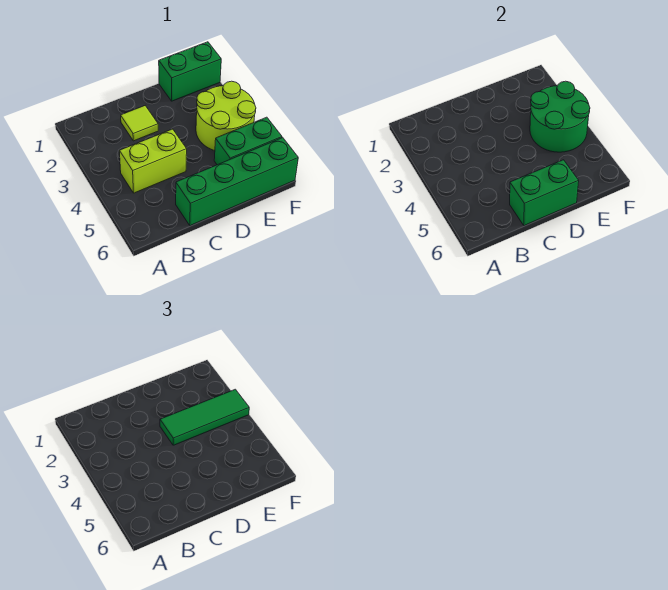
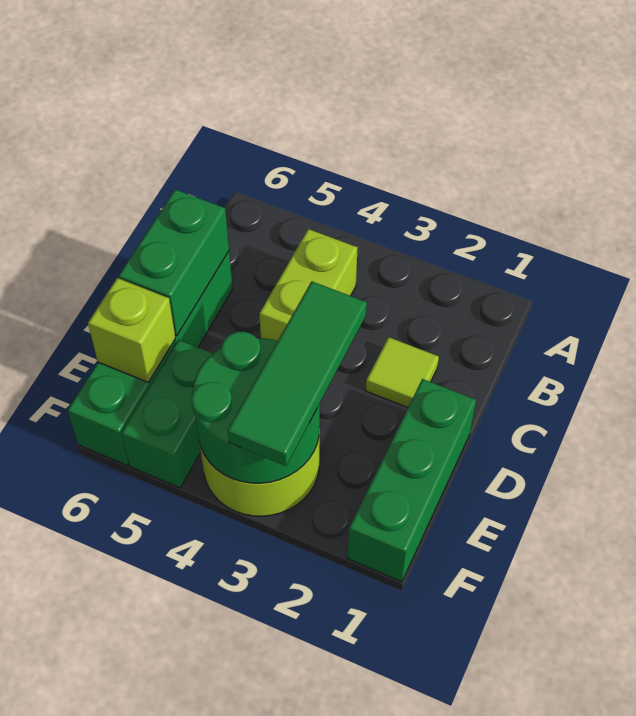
green 1x2 brick [159,42,221,101] -> green 1x3 brick [348,379,476,582]
none -> lime 1x1 brick [88,278,176,382]

